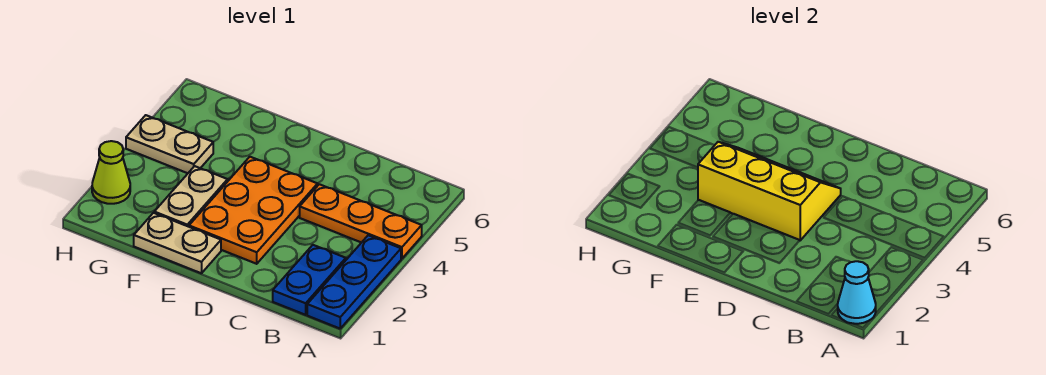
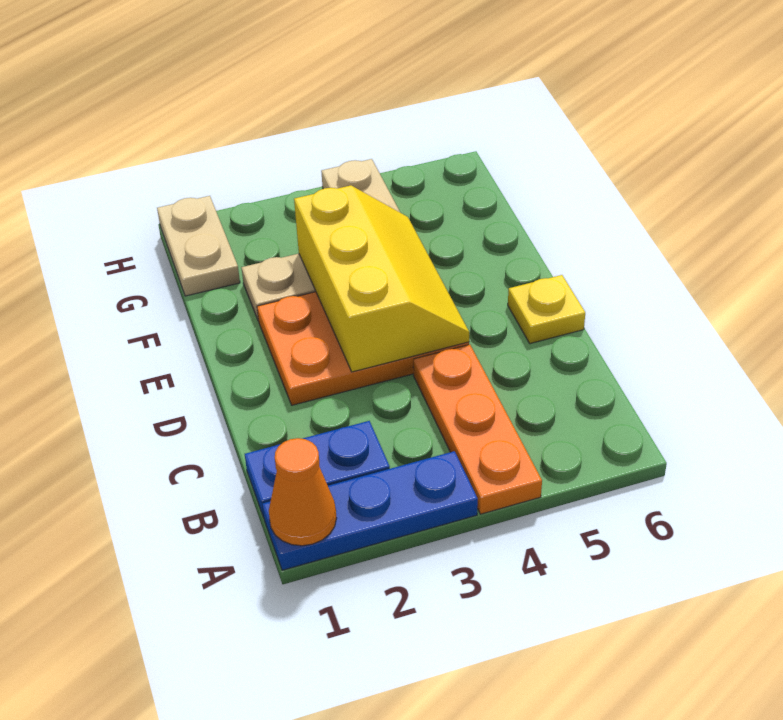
cyan 1x1 cone [838,261,876,324] -> orange 1x1 cone [269,438,336,546]
none -> yellow 1x1 plate [508,275,585,344]
tan 1x2 plate [134,213,221,273] -> tan 1x2 plate moved to [157,196,240,296]
lime 1x1 cone [92,141,130,204] -> none

